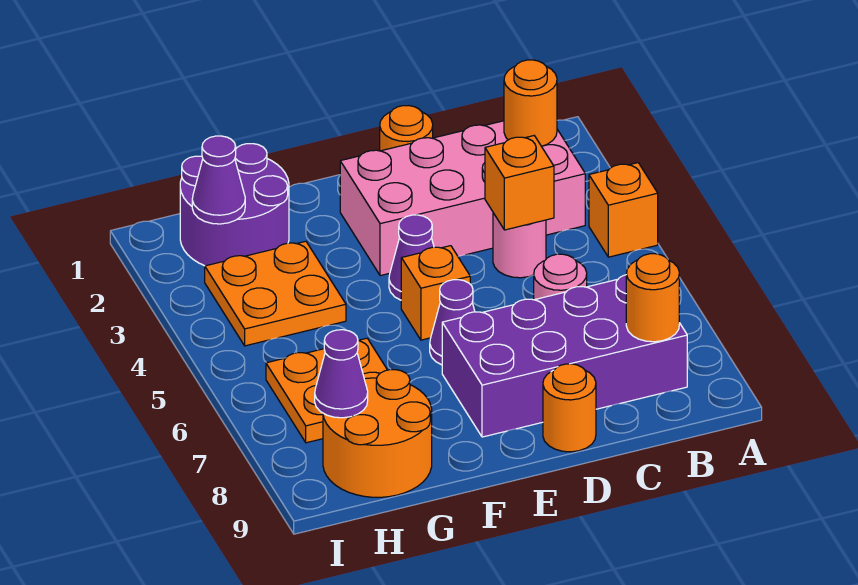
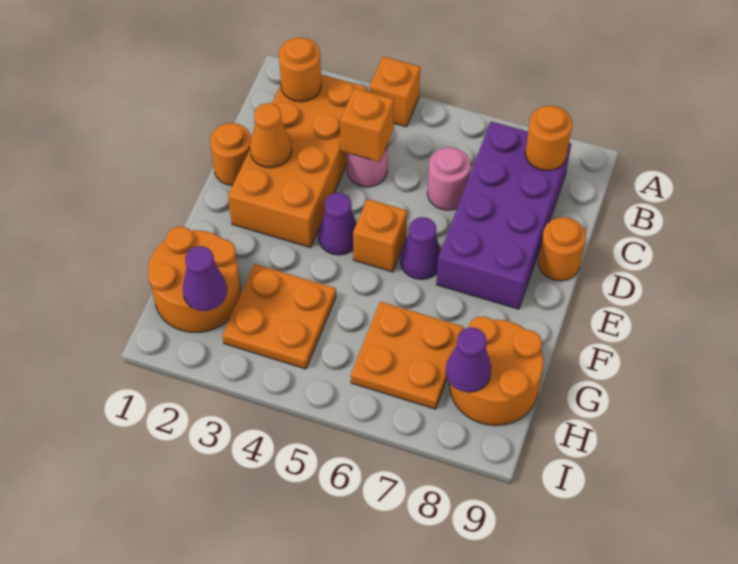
pink 2x4 brick [340,121,585,276] -> orange 2x4 brick [228,75,367,248]
none -> orange 1x1 cone [250,103,292,168]
purple 2x2 round brick [180,144,289,266] -> orange 2x2 round brick [148,227,241,333]

